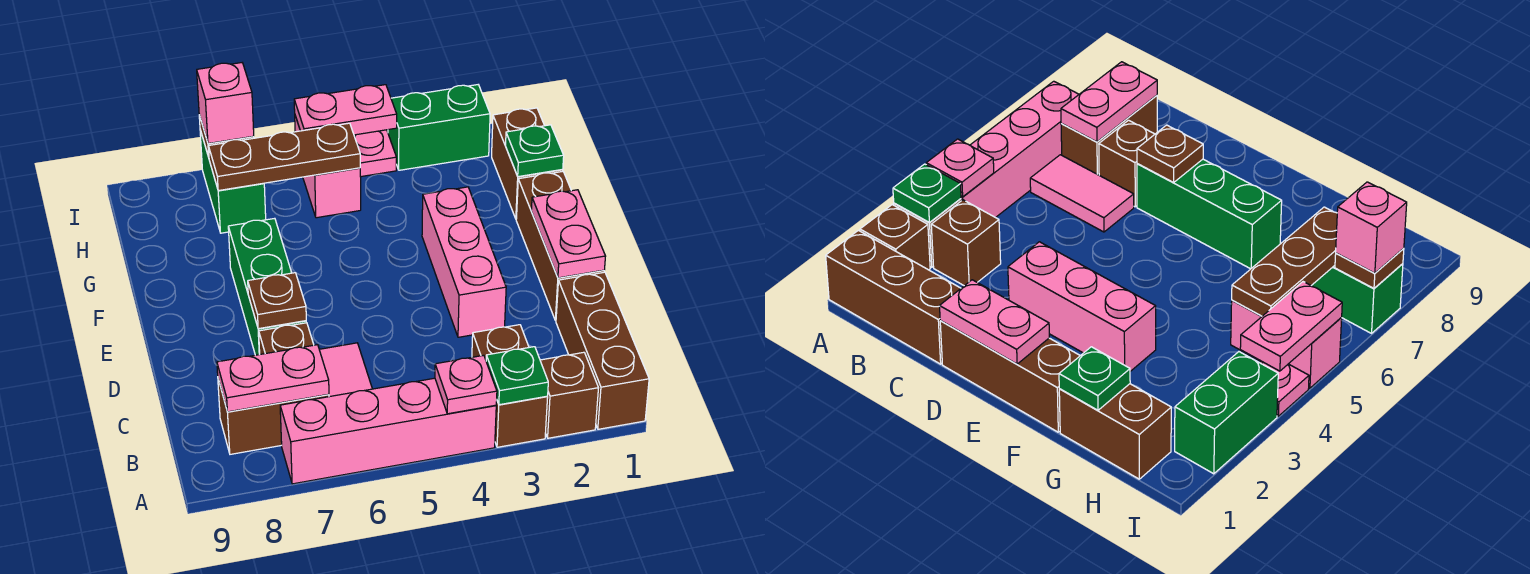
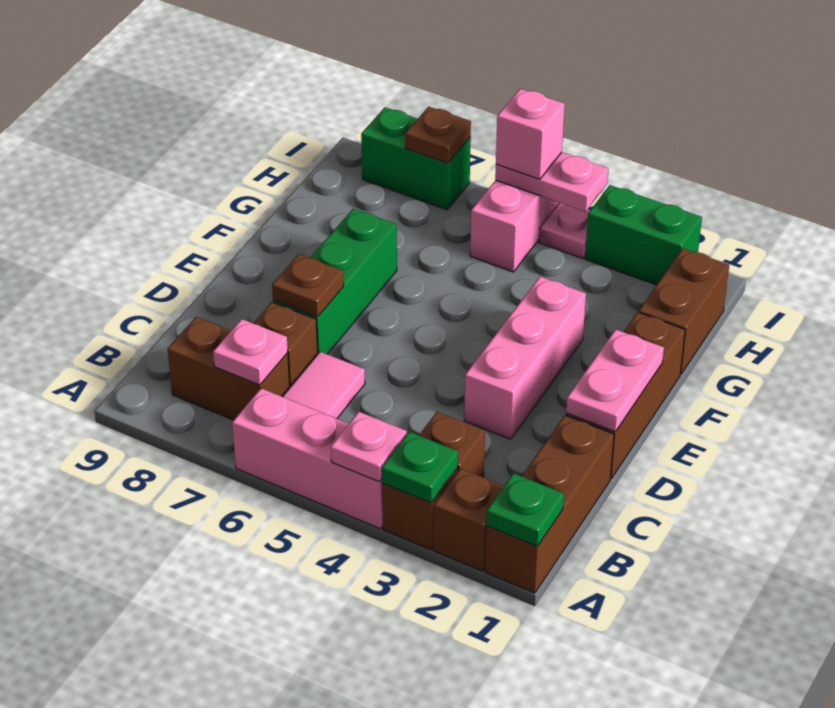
pink 1x4 brick [280,378,496,484] -> pink 1x3 brick [232,388,383,529]
pink 1x2 plate [217,345,329,412] -> pink 1x1 plate [213,319,288,385]
green 1x1 plate [506,125,564,177] -> green 1x1 plate moved to [486,473,564,546]
brown 1x3 plate [209,123,360,191] -> none
green 1x2 brick [200,130,266,233] -> green 1x2 brick turned to [361,108,471,210]
pink 1x1 brick [197,63,254,144] -> pink 1x1 brick moved to [496,89,565,179]

